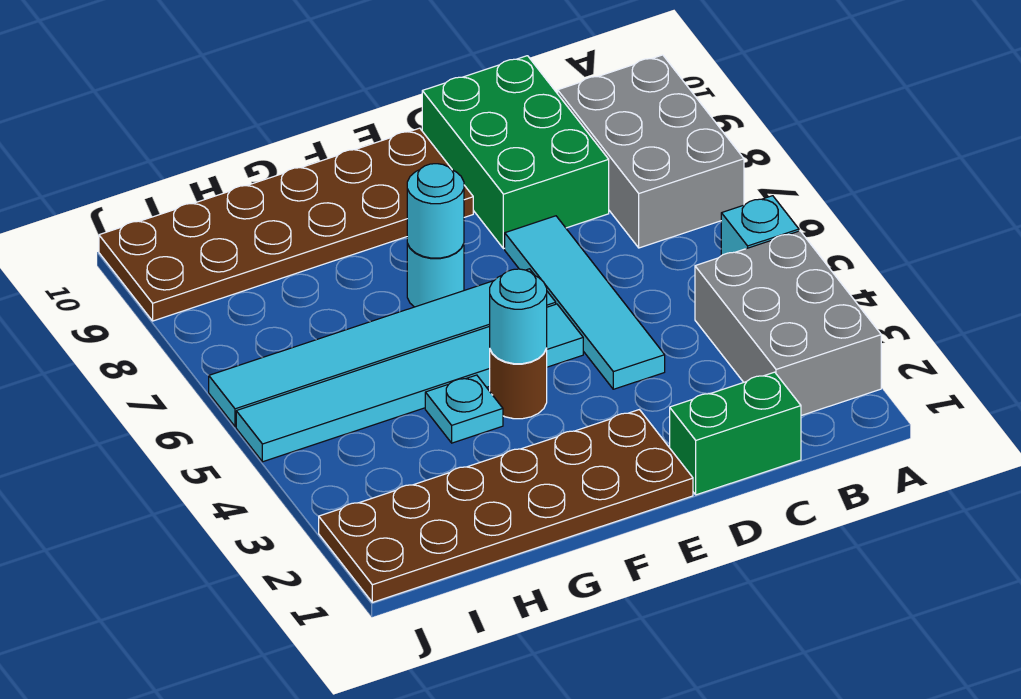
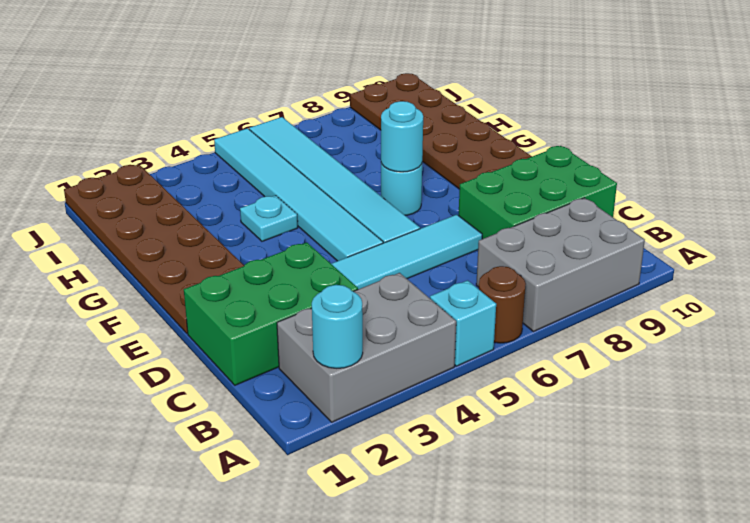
green 1x2 brick [670,372,801,495] -> green 2x3 brick [184,242,358,385]
brown 1x1 round brick [490,348,547,419] -> brown 1x1 round brick moved to [479,266,526,343]
cyan 1x1 round brick [490,269,547,364] -> cyan 1x1 round brick moved to [311,285,363,368]

